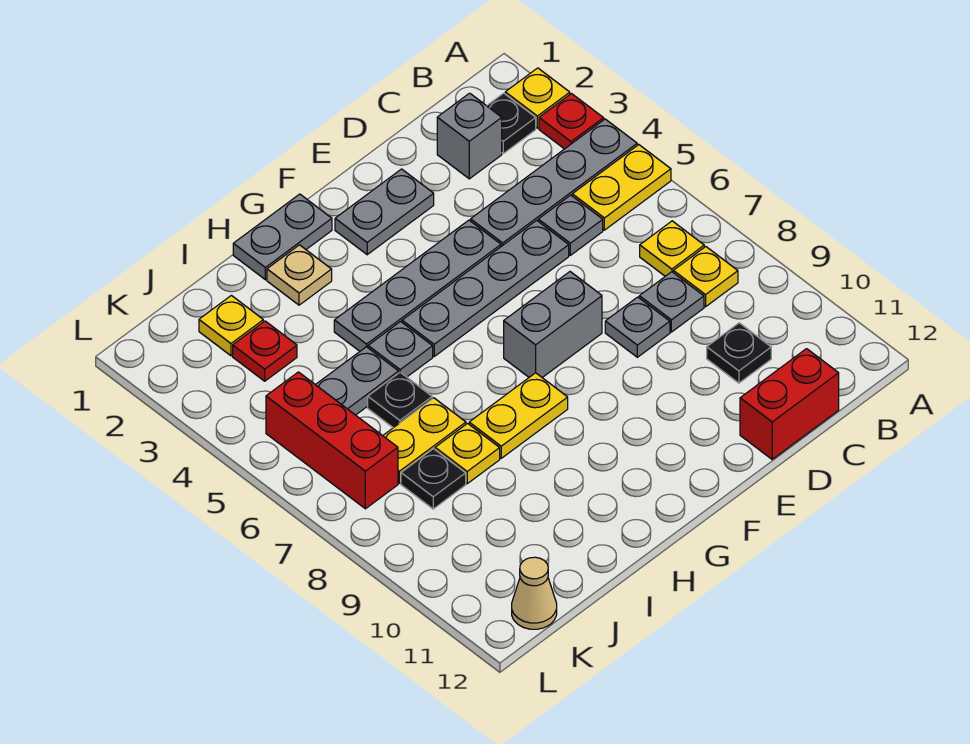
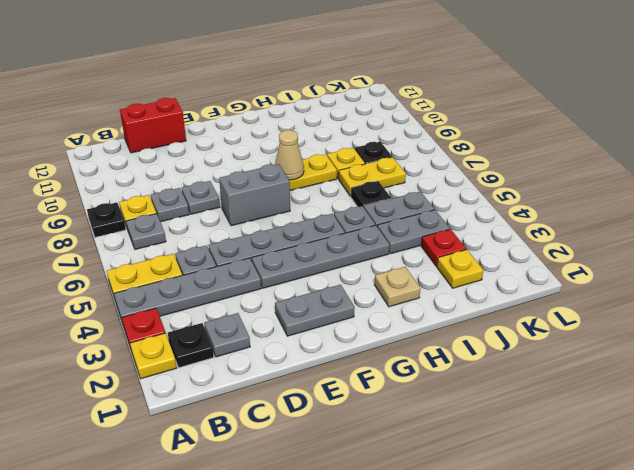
yellow 1x1 plate [640,221,704,276] -> grey 1x1 plate [126,214,166,249]
grey 1x1 brick [437,93,502,179] -> grey 1x1 plate [204,313,250,357]
black 1x1 plate [707,323,771,383] -> black 1x1 plate moved to [87,202,126,237]
grey 1x2 plate [233,194,332,280] -> grey 1x2 plate moved to [377,210,450,254]
red 1x3 brick [266,372,398,509] -> none
tan 1x1 cone [512,557,557,629] -> tan 1x1 cone moved to [275,130,304,180]

